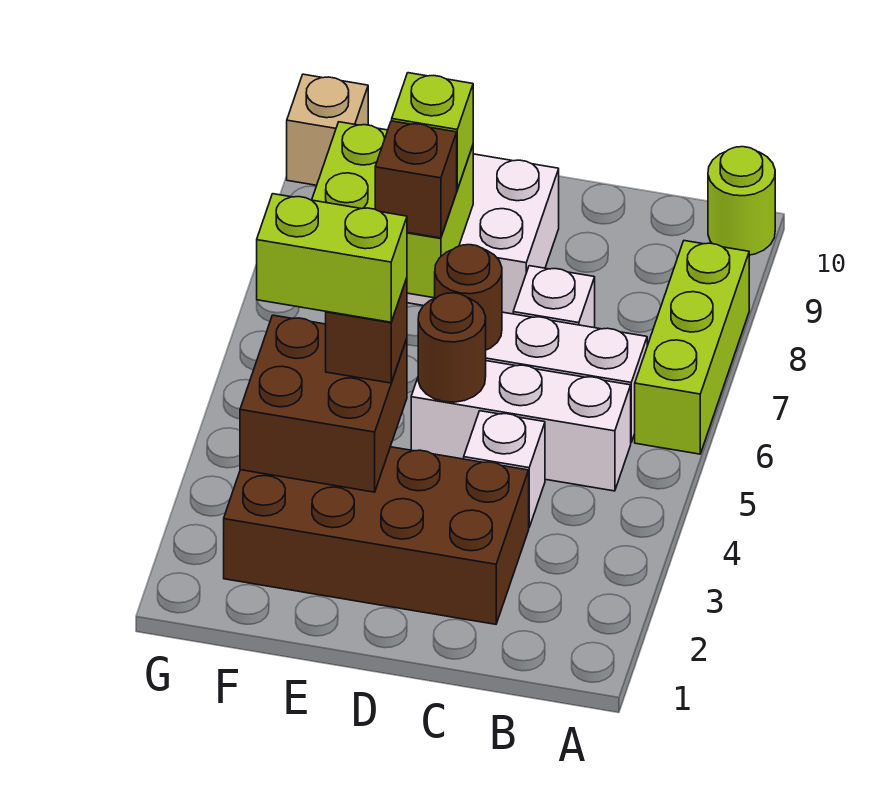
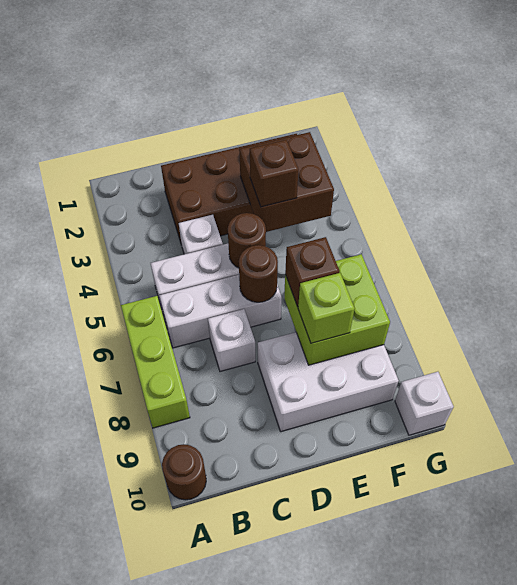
lime 1x1 round brick [708,147,775,255] -> brown 1x1 round brick [162,444,206,500]
lime 1x2 brick [257,194,407,322] -> none
tan 1x1 brick [287,74,368,185] -> white 1x1 brick [395,372,454,435]

